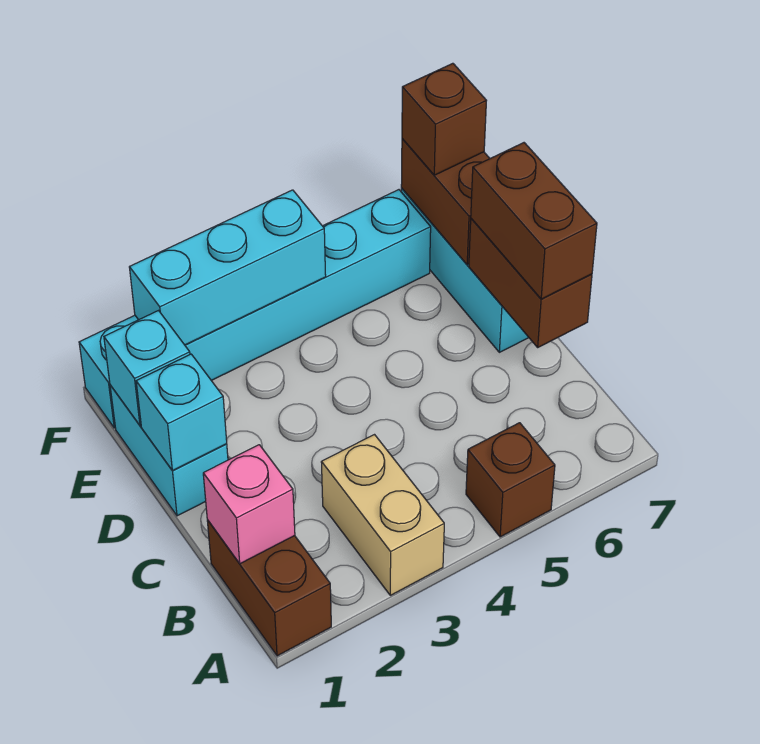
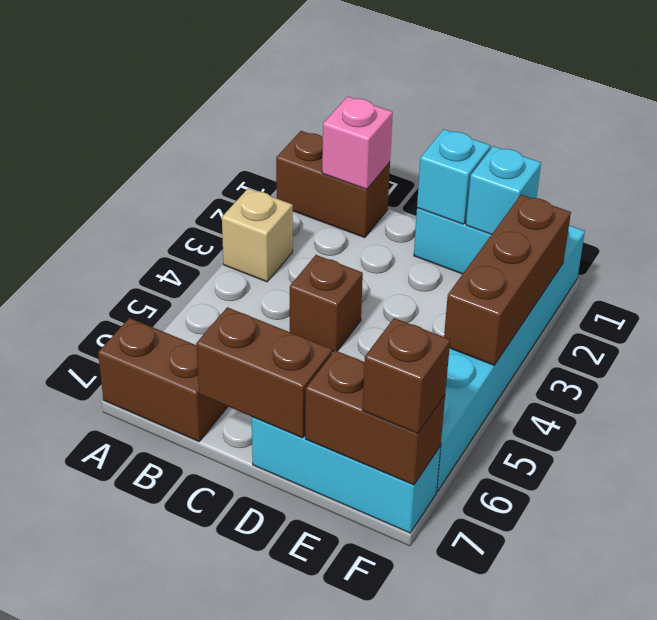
tan 1x2 brick [321,435,444,595] -> tan 1x1 brick [222,188,293,282]
brown 1x1 brick [466,423,555,537] -> brown 1x1 brick moved to [290,255,363,352]
brown 1x2 brick [471,143,597,299] -> brown 1x2 brick moved to [98,318,228,442]
cyan 1x3 brick [129,190,326,345] -> brown 1x3 brick [444,195,571,365]

